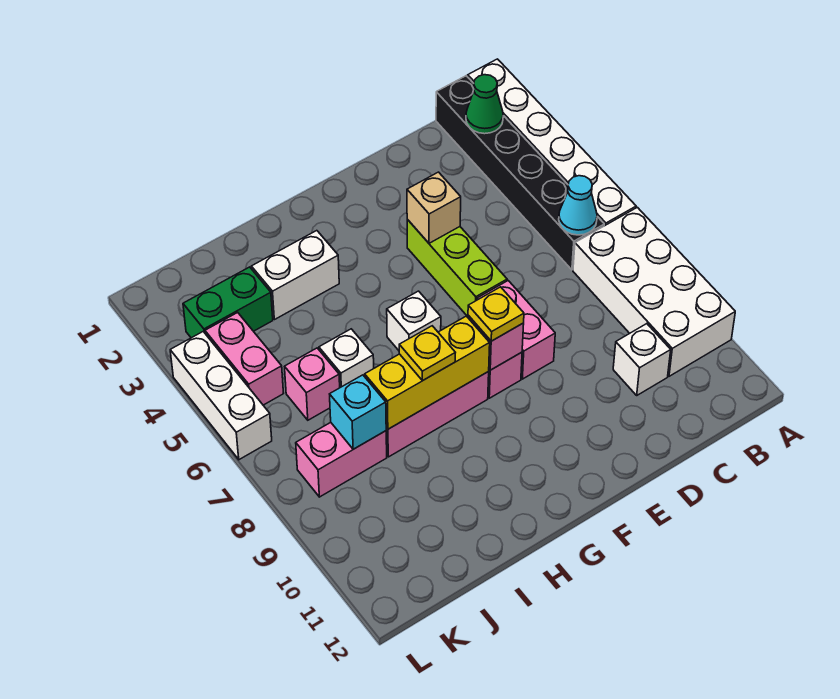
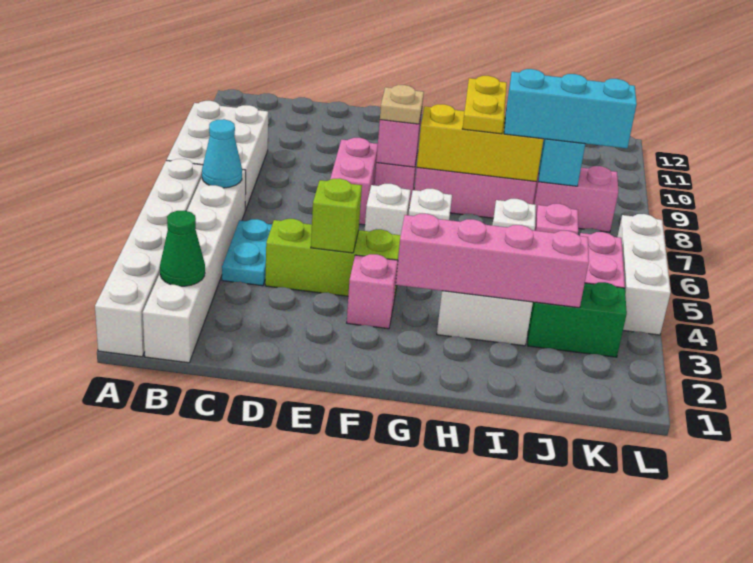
white 2x4 brick [573,207,735,376] -> white 2x3 brick [167,101,268,210]
black 1x6 brick [436,76,604,270] -> white 1x6 brick [143,170,246,363]
none -> cyan 1x2 plate [222,219,272,286]
white 1x1 brick [613,324,671,395] -> white 1x1 brick moved to [365,184,411,235]
lime 1x3 brick [407,220,507,317] -> lime 1x3 brick turned to [265,219,401,299]
tan 1x1 brick [407,172,461,243] -> lime 1x1 brick [311,178,362,253]
none -> pink 1x1 brick [347,254,398,329]
yellow 1x1 plate [468,287,524,341] -> tan 1x1 plate [380,85,424,124]
none -> pink 1x4 brick [396,214,589,308]
yellow 1x1 plate [399,326,455,381] -> yellow 1x2 plate [462,76,507,134]
none -> cyan 1x3 brick [504,69,637,148]

